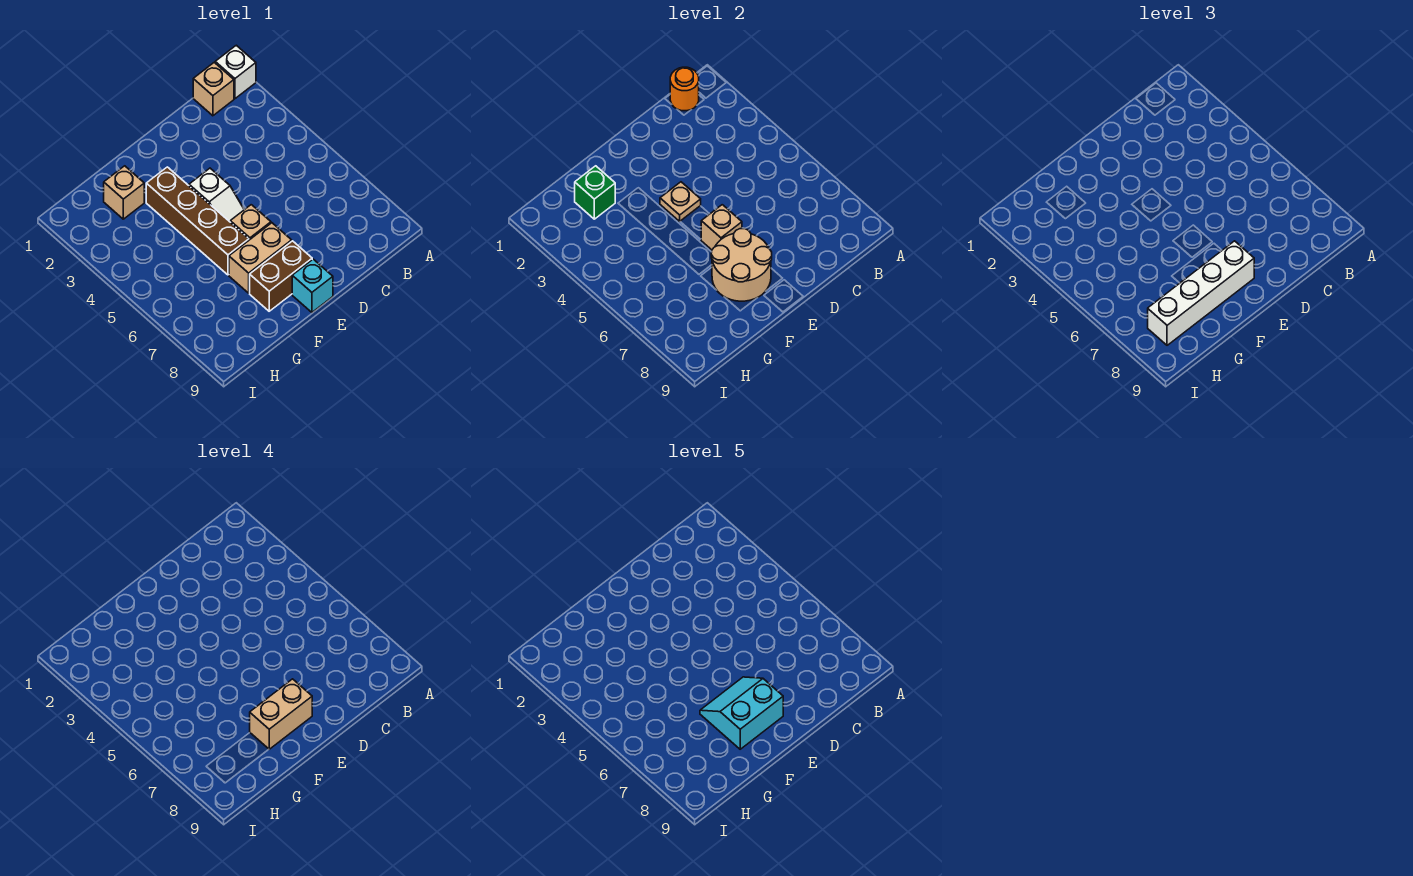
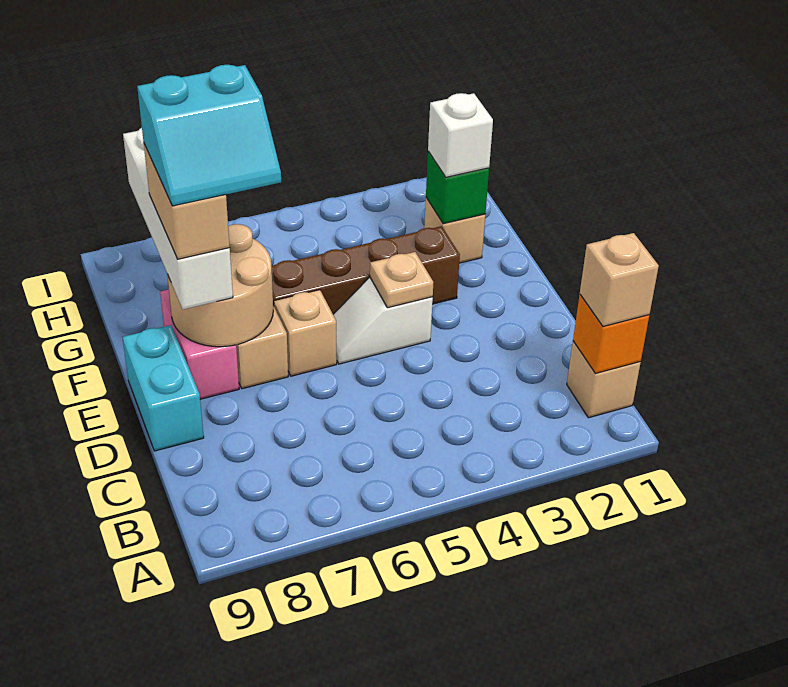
white 1x1 brick [215,45,256,99] -> white 1x1 brick moved to [428,93,493,177]
orange 1x1 round brick [670,67,699,111] -> orange 1x1 brick [573,294,649,373]
tan 1x1 brick [701,205,742,250] -> tan 1x1 brick moved to [580,233,659,327]
cyan 2x2 slope [700,677,783,749] -> cyan 2x2 slope turned to [137,65,281,206]
brown 1x2 brick [250,241,312,311] -> pink 1x2 brick [160,290,239,399]
cyan 1x1 brick [292,259,333,312] -> cyan 1x2 brick [123,325,204,451]

